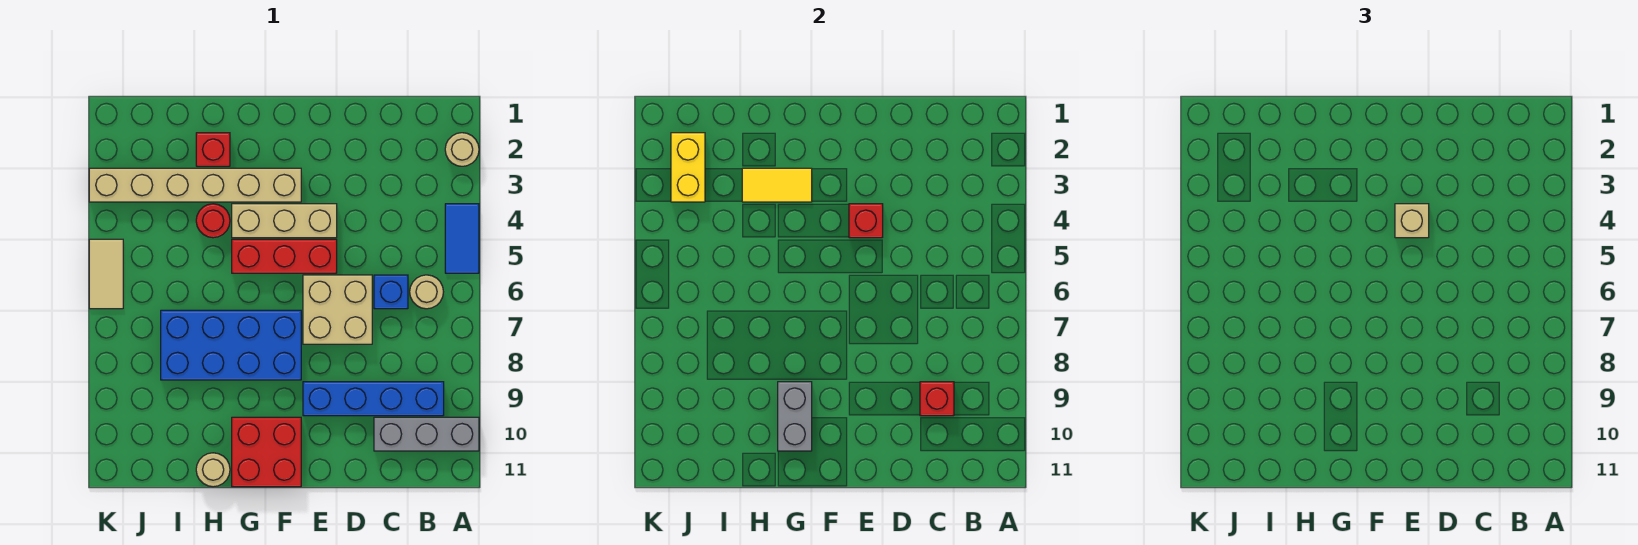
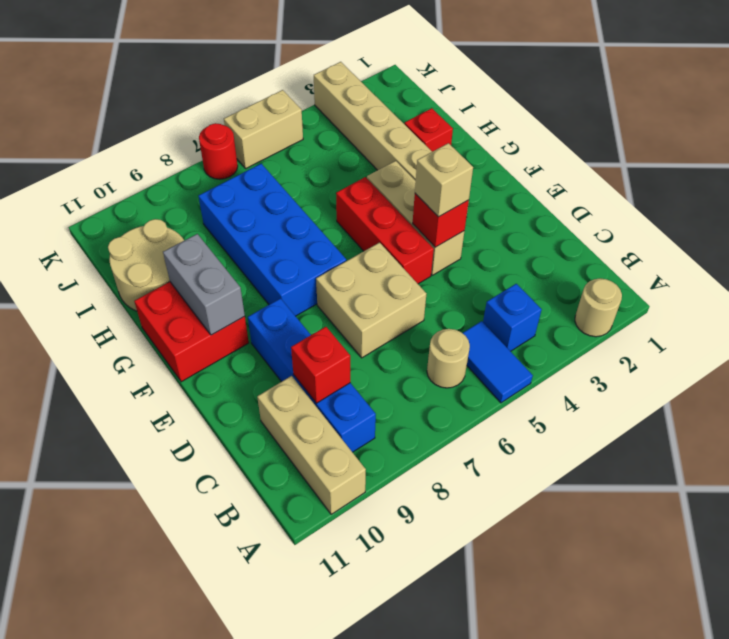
blue 1x2 tile [445,204,479,273] -> blue 1x2 tile turned to [463,321,533,403]
grey 1x3 brick [374,417,479,451] -> tan 1x3 brick [257,376,366,514]
blue 1x1 brick [374,275,408,309] -> blue 1x1 brick moved to [483,284,542,351]
yellow 1x2 tile [742,168,812,202] -> none
grey 1x2 brick [778,382,812,451] -> grey 1x2 brick turned to [163,234,245,335]
red 1x1 round brick [196,204,230,238] -> red 1x1 round brick moved to [199,123,238,179]
tan 1x1 round brick [196,453,230,487] -> tan 2x2 round brick [108,219,184,311]
yellow 1x2 brick [671,133,705,202] -> none
tan 1x2 tile [89,239,123,309] -> tan 1x2 brick [224,90,303,168]

